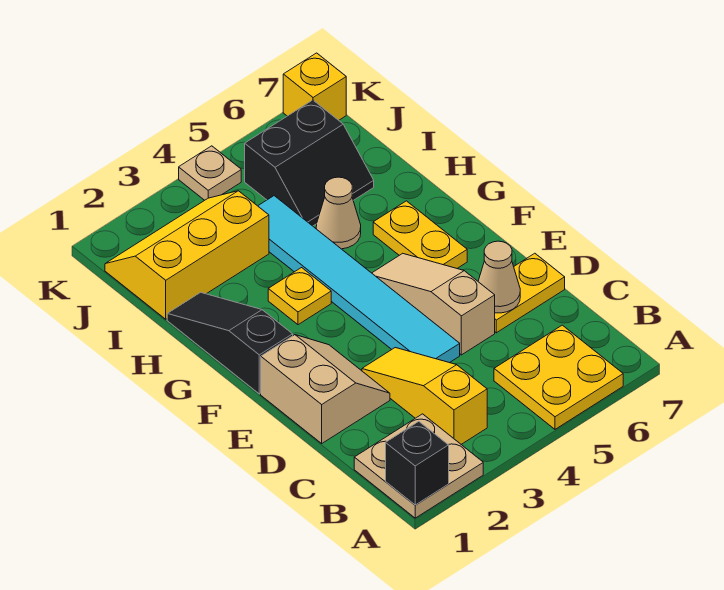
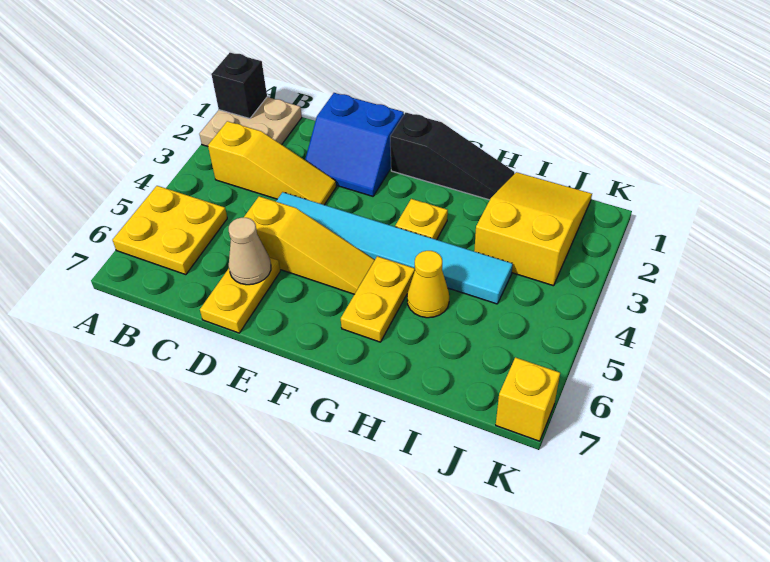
tan 2x2 slope [261,335,390,443] -> blue 2x2 slope [305,93,404,196]
tan 1x3 slope [372,253,495,355] -> yellow 1x3 slope [244,196,375,294]
yellow 1x2 plate [373,201,467,268] -> yellow 1x2 plate turned to [341,256,415,342]
tan 1x1 cone [316,177,361,249] -> yellow 1x1 cone [407,251,449,318]
yellow 2x3 slope [105,191,269,319] -> yellow 2x3 slope turned to [474,172,592,286]
black 2x2 slope [245,100,374,226] -> none
tan 1x1 plate [179,146,241,200] -> none

